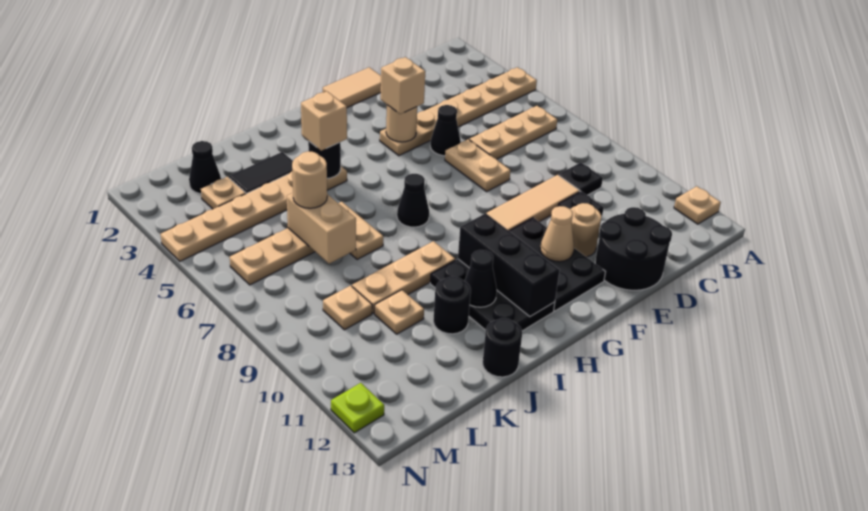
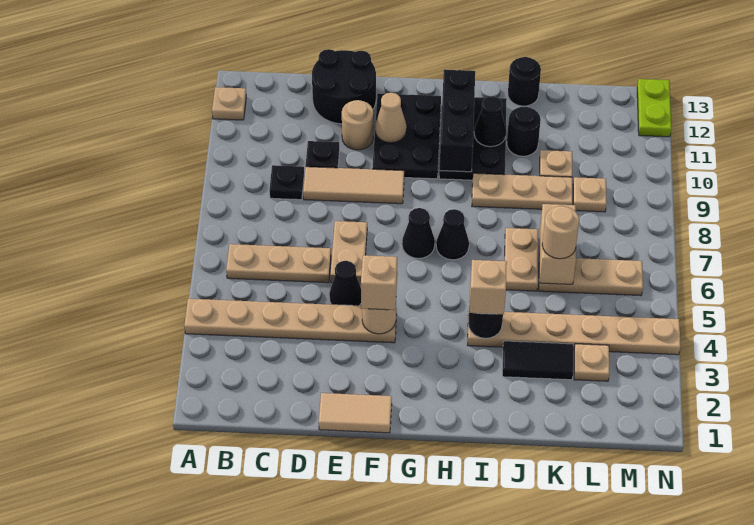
black 1x1 cone [189,141,221,194] -> black 1x1 cone moved to [402,208,435,258]
lime 1x1 plate [331,383,384,433] -> lime 1x2 plate [637,79,671,137]

